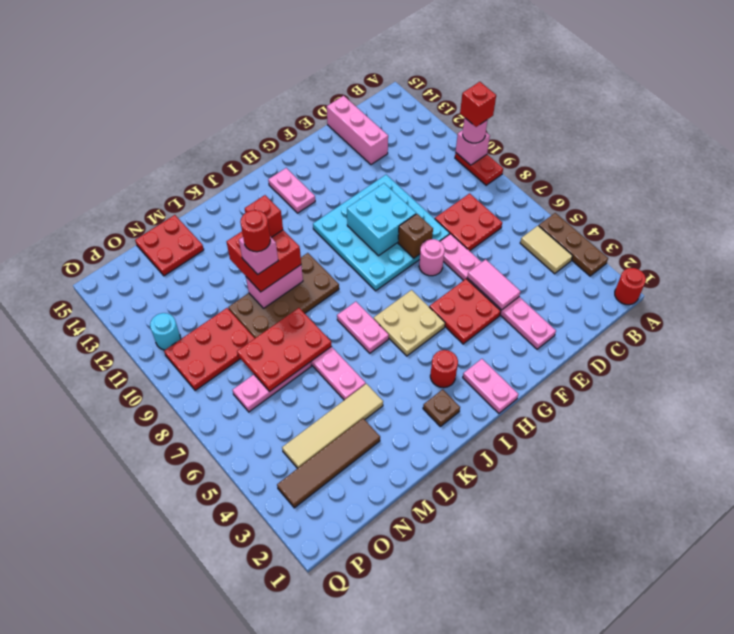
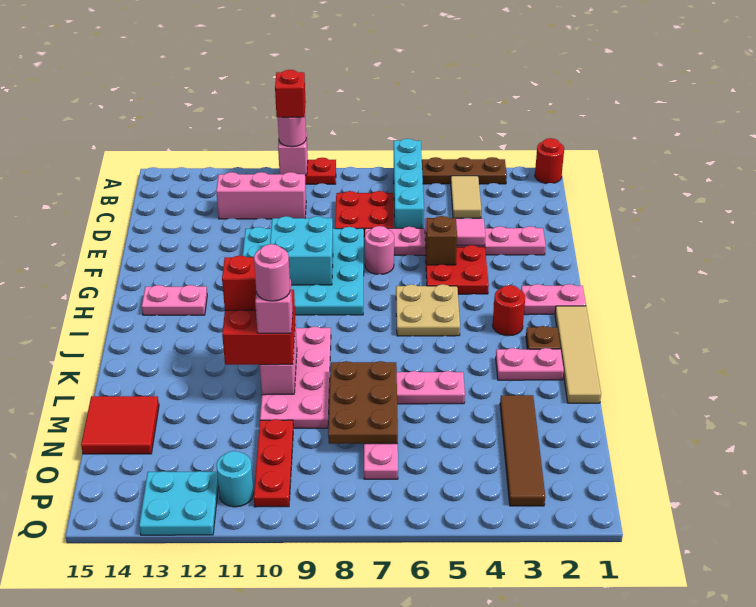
none -> cyan 1x4 brick [394,139,424,228]
tan 1x2 tile [520,226,573,274] -> tan 1x2 tile turned to [451,176,481,218]
pink 1x3 brick [327,96,388,165] -> pink 1x3 brick moved to [216,172,306,219]
brown 1x1 brick [398,214,433,258] -> brown 1x1 brick moved to [426,216,457,265]
pink 1x2 plate [337,302,389,353] -> pink 1x2 plate moved to [496,348,564,380]
brown 2x4 plate [228,253,339,338] -> pink 2x4 plate [260,327,331,428]
tan 1x4 tile [282,384,383,468] -> tan 1x4 tile moved to [555,306,601,403]
red 2x3 plate [237,308,332,392] -> brown 2x3 plate [328,361,398,444]
red 1x1 round brick [240,210,270,252] -> pink 1x1 round brick [254,244,290,301]
red 2x2 plate [135,215,204,276] -> red 2x2 tile [81,396,159,454]
red 2x3 plate [164,308,255,391] -> red 1x3 plate [254,419,293,507]
none -> cyan 2x2 plate [139,471,218,535]

